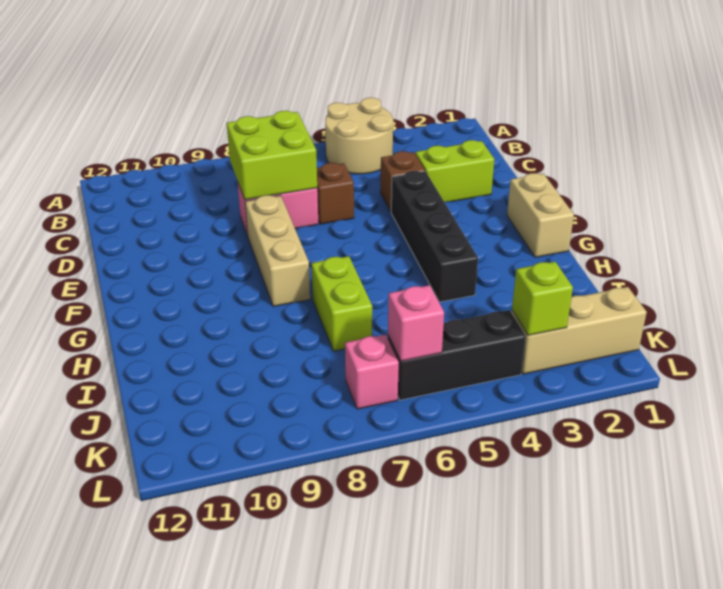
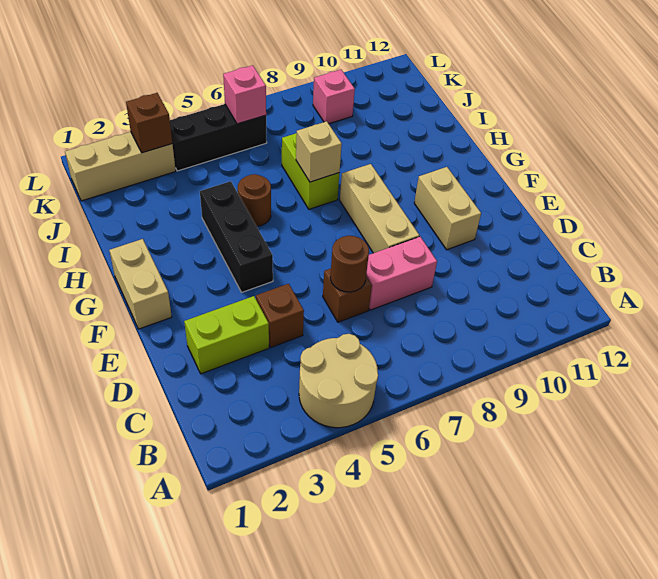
lime 2x2 brick [227,111,317,200] -> none
none -> brown 1x1 round brick [330,236,369,292]
black 1x4 brick [391,171,478,302] -> black 1x3 brick [200,181,273,292]
none -> tan 1x2 brick [414,167,481,250]
none -> brown 1x1 round brick [238,174,271,226]
none -> tan 1x1 brick [296,121,342,182]
lime 1x1 brick [512,262,573,335] -> brown 1x1 brick [126,93,172,153]
pink 1x1 brick [345,335,399,409] -> pink 1x1 brick moved to [313,70,355,124]

